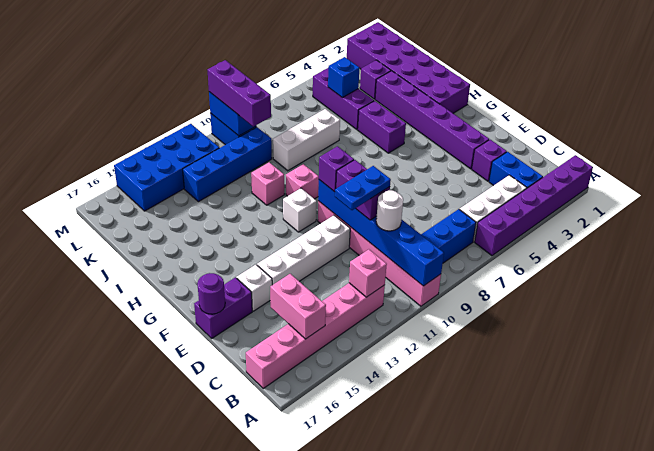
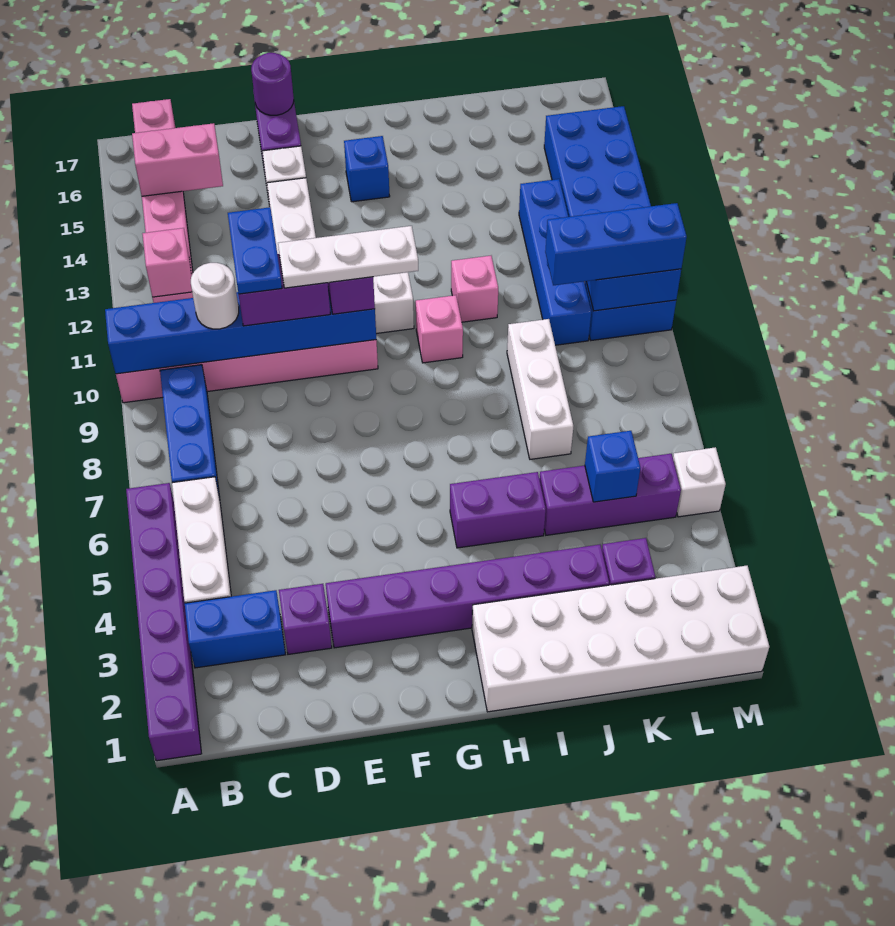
none -> white 1x3 plate [278,226,418,288]
none -> blue 1x1 brick [344,136,390,202]
purple 2x6 brick [347,22,470,113] -> white 2x6 brick [472,566,769,712]
purple 1x3 brick [208,60,271,126] -> blue 1x3 brick [545,203,687,285]
none -> white 1x1 brick [673,447,726,517]

